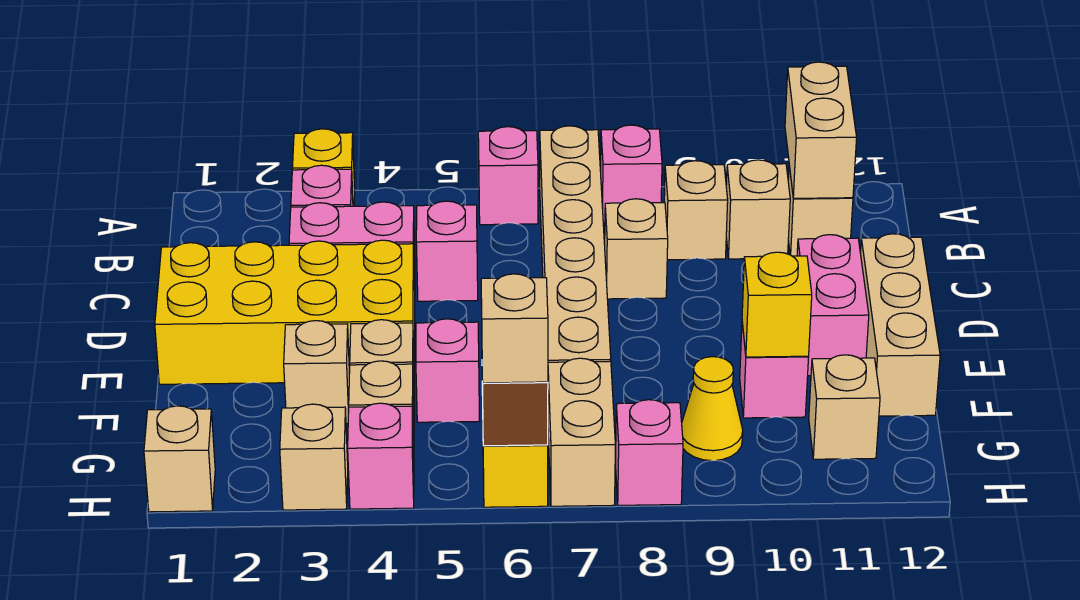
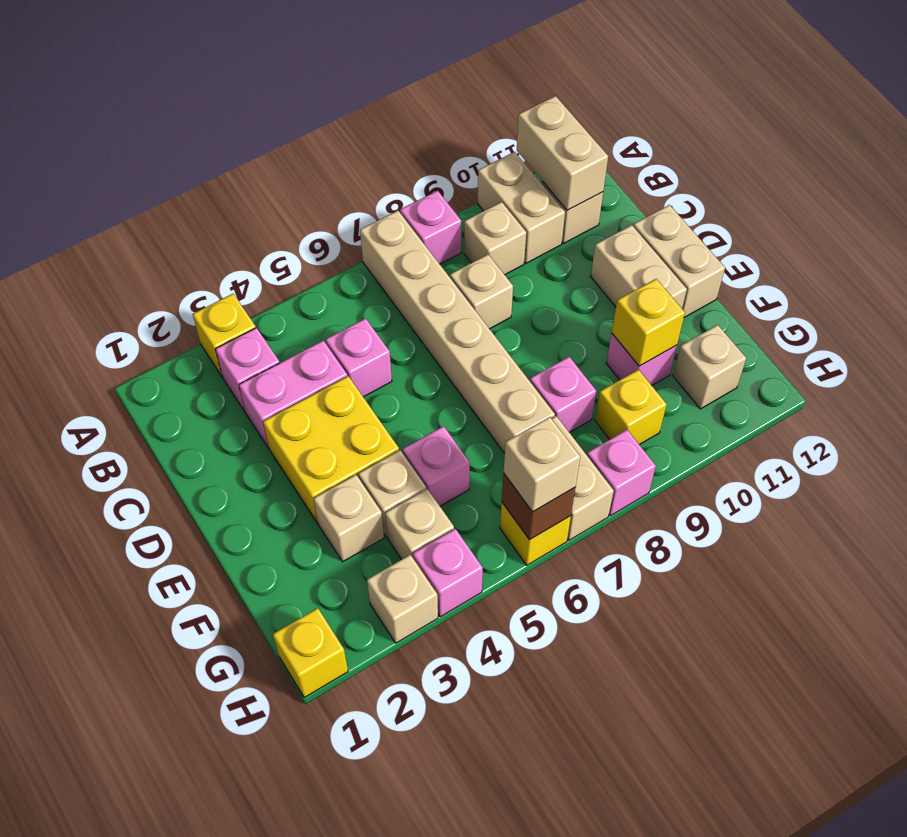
pink 1x1 brick [478,127,538,225] -> pink 1x1 brick moved to [530,357,596,432]
tan 1x1 brick [726,160,790,259] -> tan 1x2 brick [478,152,565,263]
yellow 2x4 brick [155,240,415,384] -> yellow 2x2 brick [263,376,399,523]
pink 1x2 brick [797,235,869,376] -> tan 1x2 brick [591,225,687,308]
tan 1x3 brick [861,234,940,416] -> tan 1x2 brick [633,205,725,317]
yellow 1x1 cone [682,357,743,461] -> yellow 1x1 brick [595,369,667,445]
tan 1x1 brick [144,406,215,512] -> yellow 1x1 brick [273,608,348,698]

